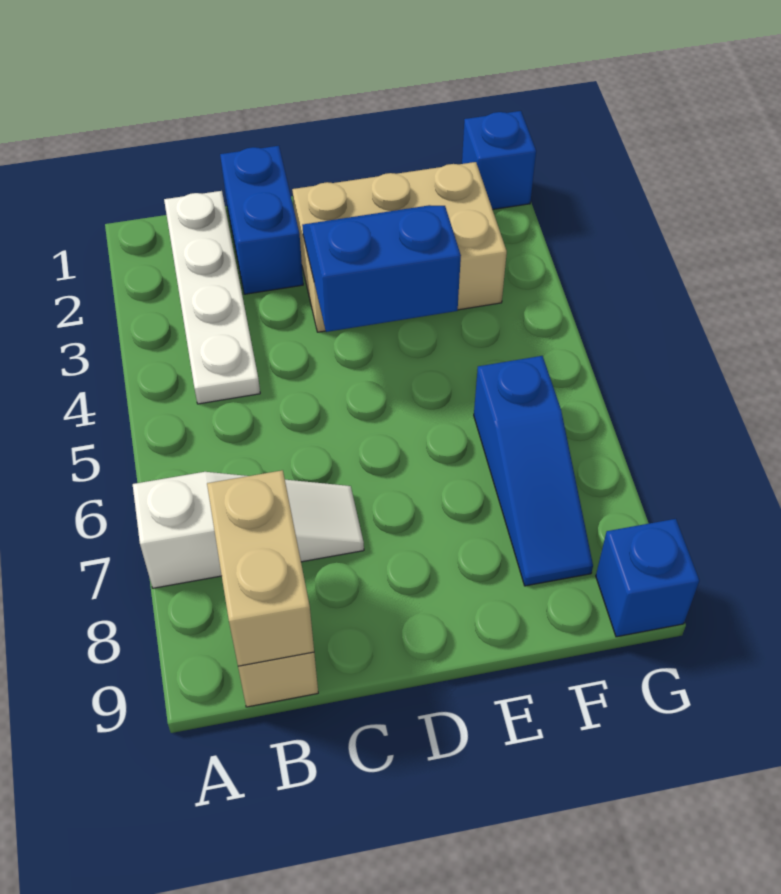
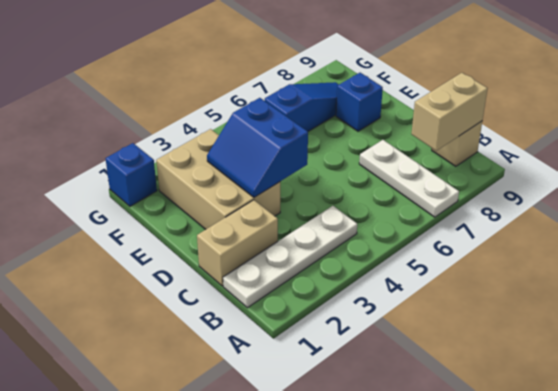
white 1x3 slope [133,472,364,588] -> white 1x3 plate [359,140,459,217]
blue 1x2 brick [220,146,303,294] -> tan 1x2 brick [197,200,278,286]
blue 1x1 brick [596,519,699,637] -> blue 1x1 brick moved to [336,73,383,131]

